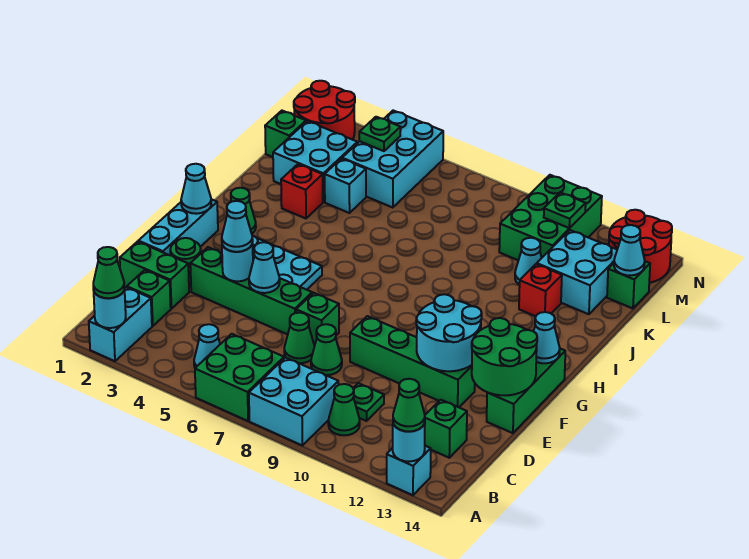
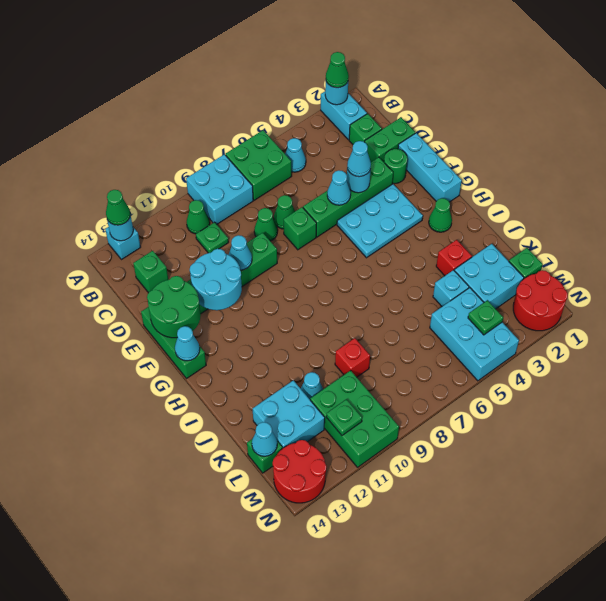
cyan 1x1 cone [181,164,211,214] -> cyan 1x1 cone moved to [229,235,252,270]
red 1x1 brick [519,264,562,316] -> red 1x1 brick moved to [335,338,370,377]

